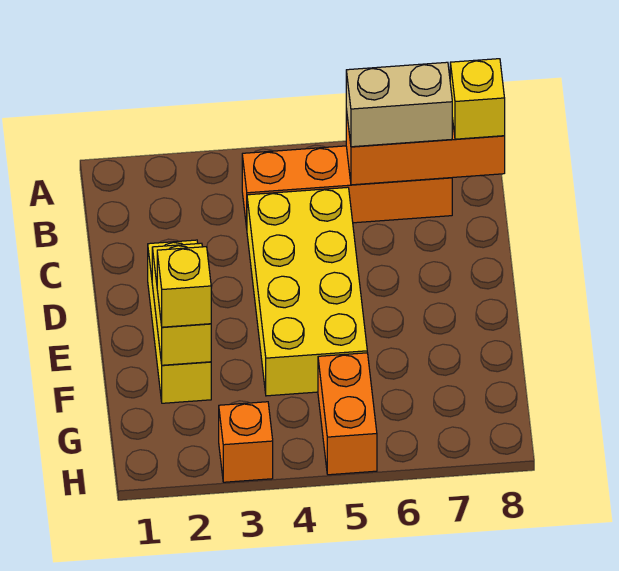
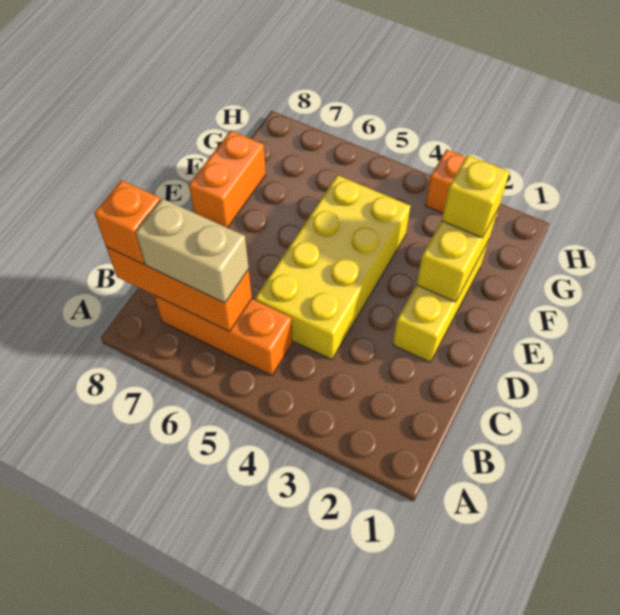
orange 1x4 brick [242,146,452,228] -> orange 1x3 brick [154,295,292,376]
yellow 1x1 brick [450,59,505,139] -> orange 1x1 brick [94,180,160,264]
orange 1x2 brick [318,353,377,475] -> orange 1x2 brick moved to [189,131,266,228]

